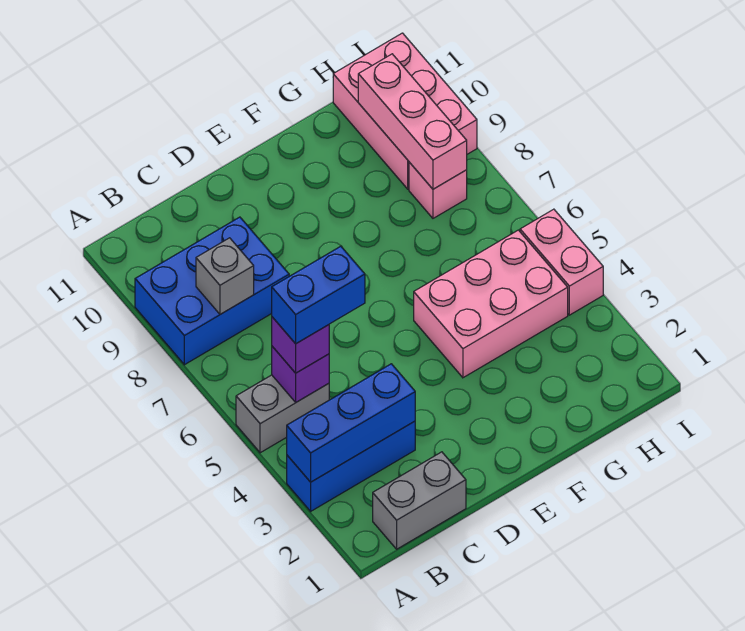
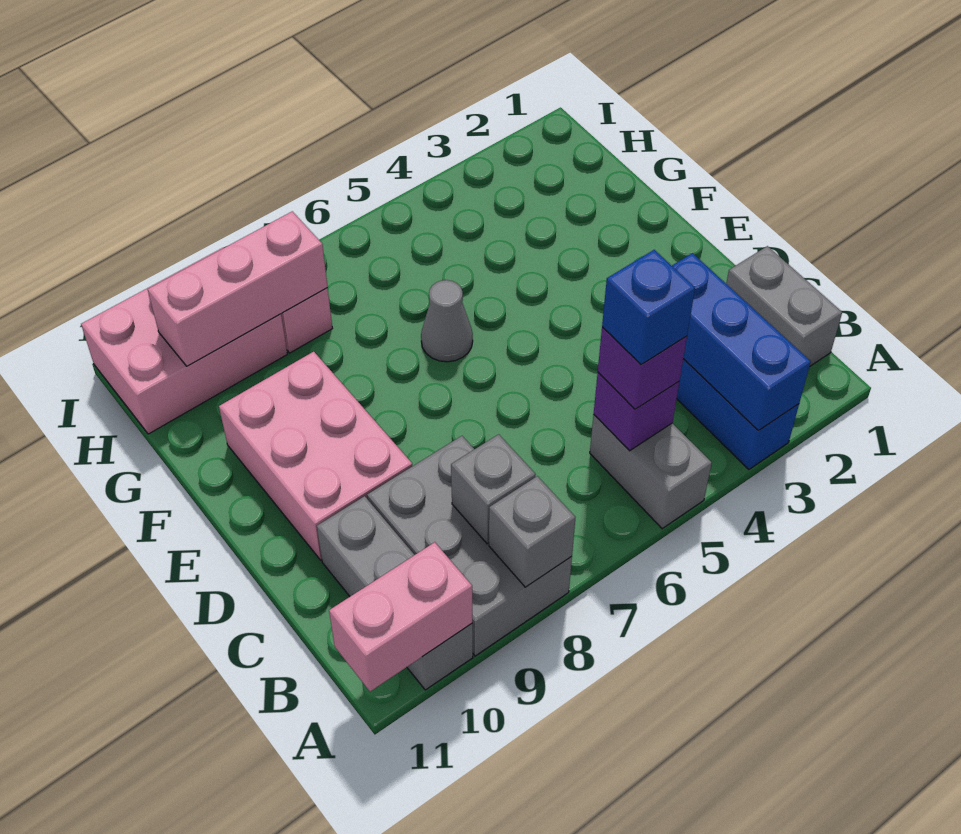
blue 2x3 brick [135,217,289,365] -> grey 2x3 brick [367,436,572,656]
none -> grey 1x1 brick [489,476,576,587]
none -> grey 1x3 brick [317,496,473,690]
blue 1x2 brick [272,246,365,344] -> blue 1x1 brick [602,250,695,365]
pink 2x3 brick [414,230,568,378] -> pink 2x3 brick moved to [219,352,412,560]
none -> grey 1x1 cone [421,280,473,362]
pink 1x2 brick [520,209,603,315] -> pink 1x2 brick moved to [329,542,472,691]

